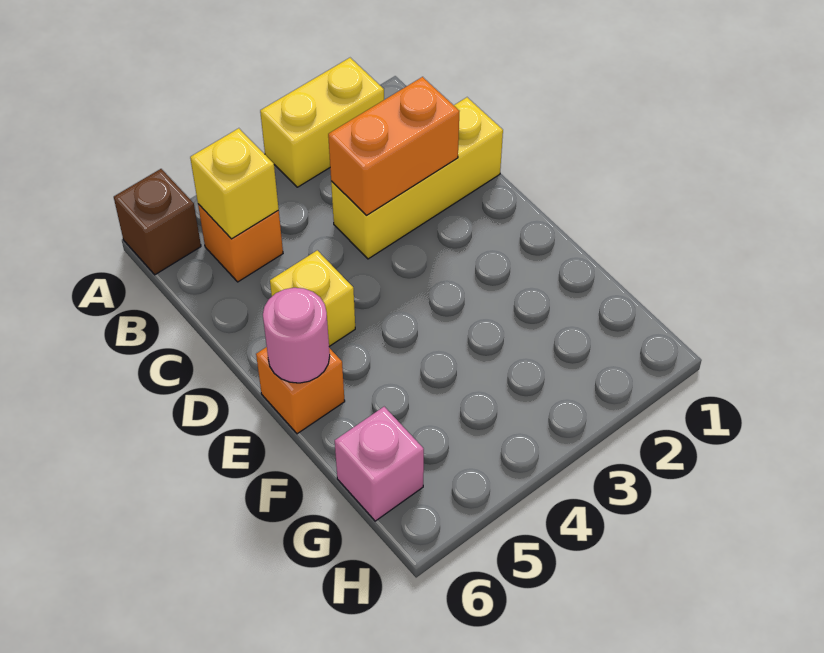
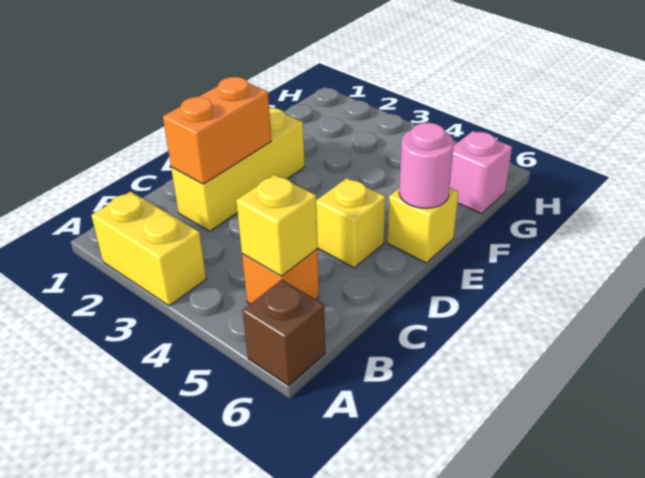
yellow 1x3 brick [331,97,503,259] -> yellow 1x3 brick turned to [171,108,305,231]
orange 1x2 brick [328,77,459,215] -> orange 1x2 brick turned to [163,77,271,184]
orange 1x1 brick [256,347,345,434] -> yellow 1x1 brick [387,188,458,263]

